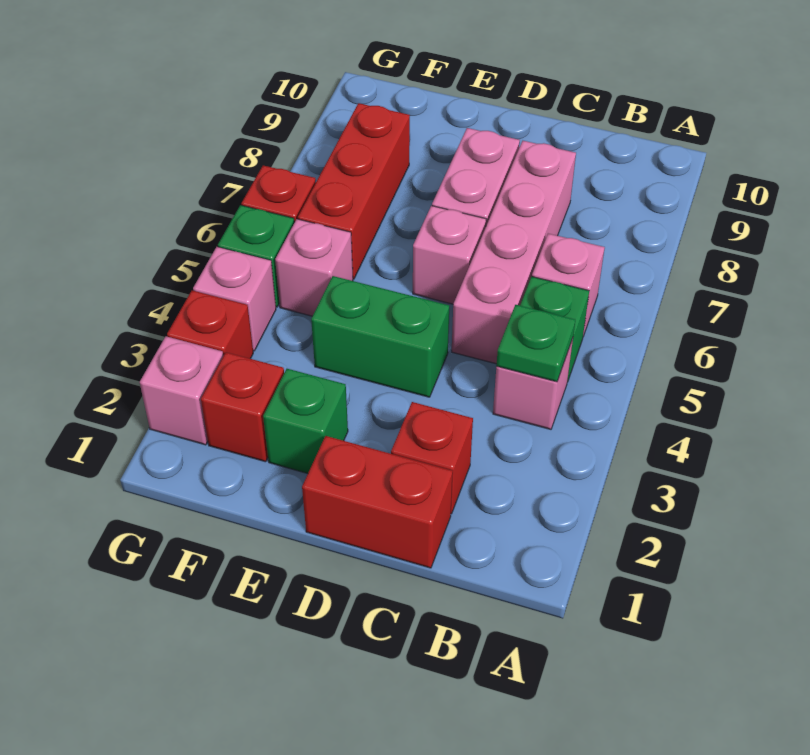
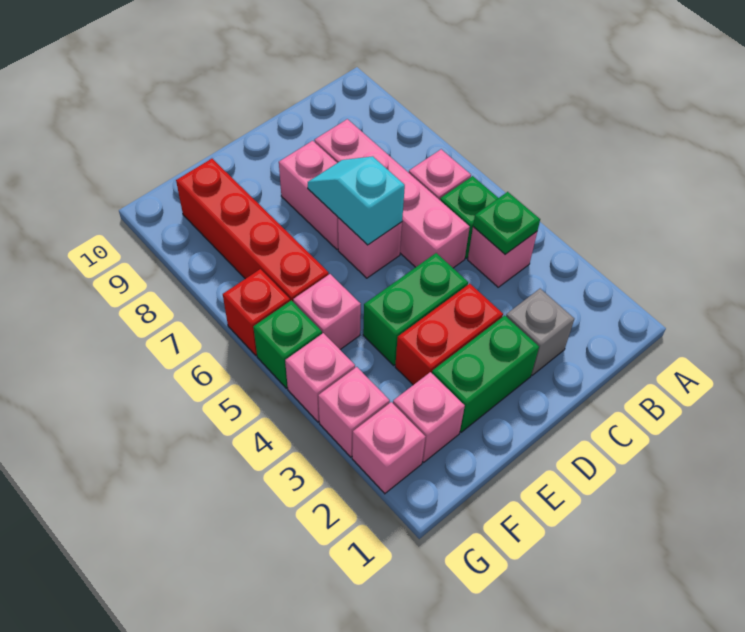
red 1x2 brick [302,436,453,568] -> red 1x2 brick moved to [395,284,503,385]
red 1x1 brick [391,402,473,514] -> grey 1x1 brick [506,289,574,375]
none -> cyan 1x2 slope [308,156,405,245]
green 1x1 brick [263,369,348,474] -> green 1x2 brick [432,315,539,432]
red 1x1 brick [201,352,284,462] -> pink 1x1 brick [393,372,465,462]
red 1x3 brick [298,103,410,279] -> red 1x4 brick [176,159,329,301]
red 1x1 brick [167,291,253,359] -> pink 1x1 brick [318,367,390,457]

